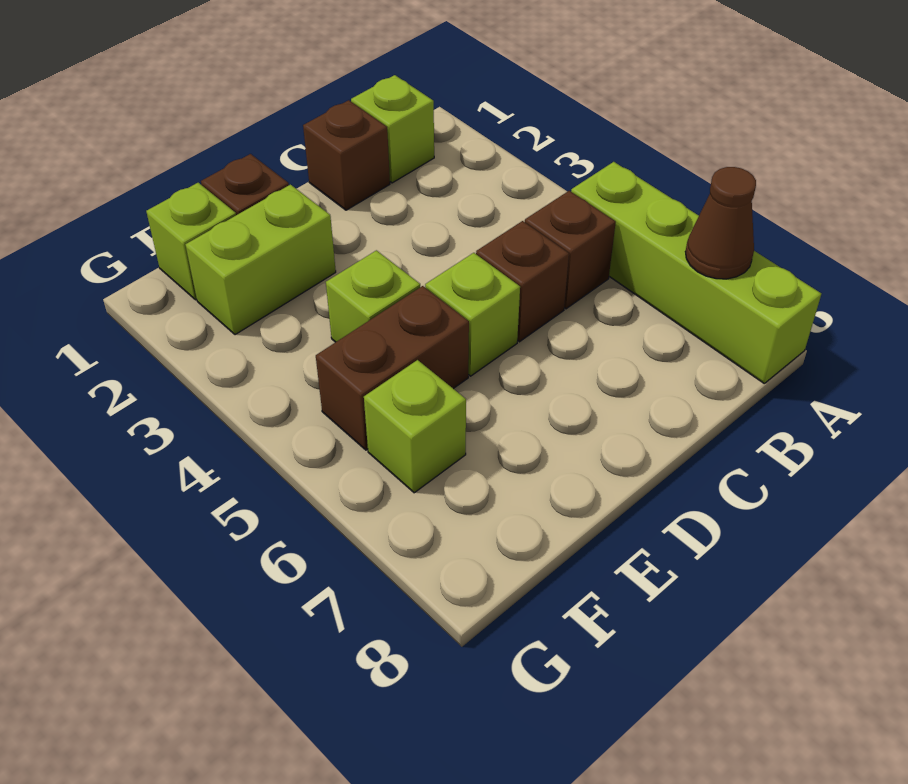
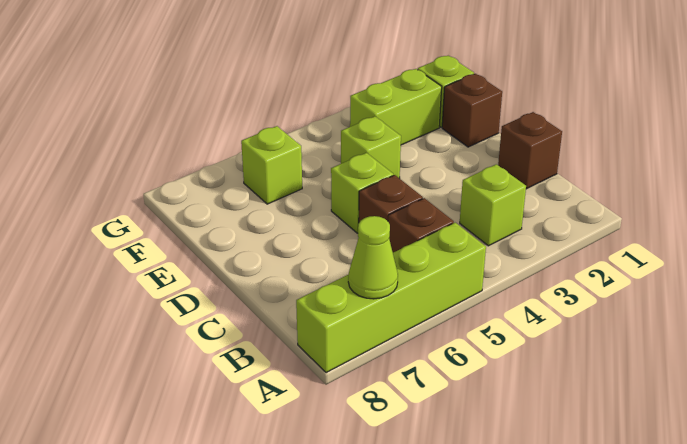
brown 1x1 cone [685,167,756,279] -> lime 1x1 cone [348,216,398,299]
lime 1x1 brick [351,75,434,183] -> lime 1x1 brick moved to [460,164,526,246]
lime 1x2 brick [186,185,336,335] -> lime 1x2 brick turned to [350,69,442,145]
brown 1x2 brick [316,286,469,450] -> none

